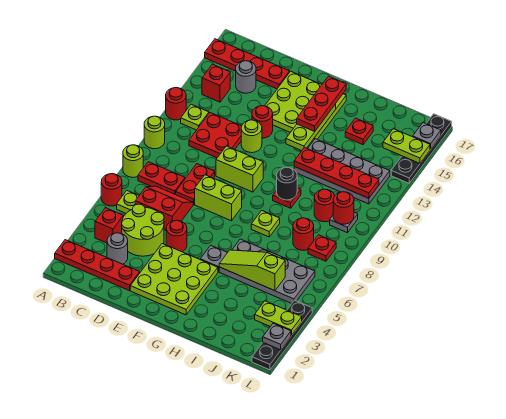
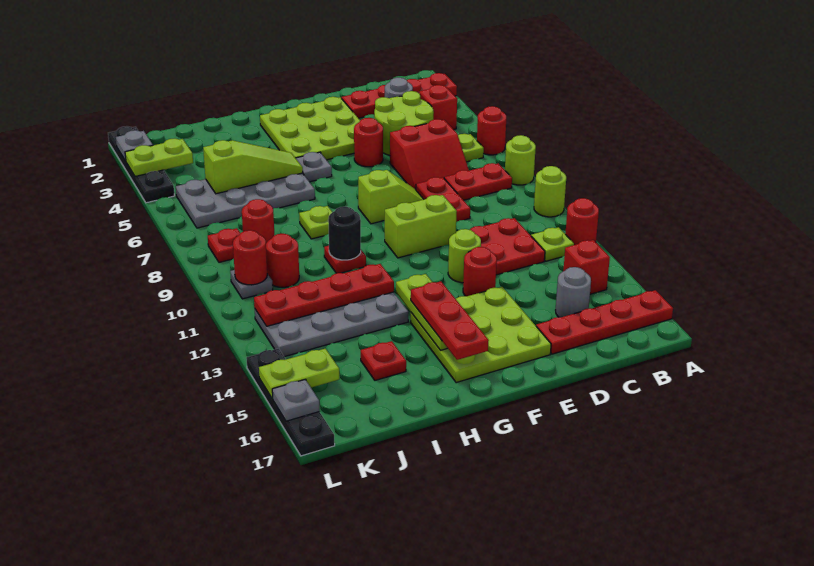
lime 1x2 brick [195,175,242,221] -> lime 1x2 slope [358,170,424,224]

